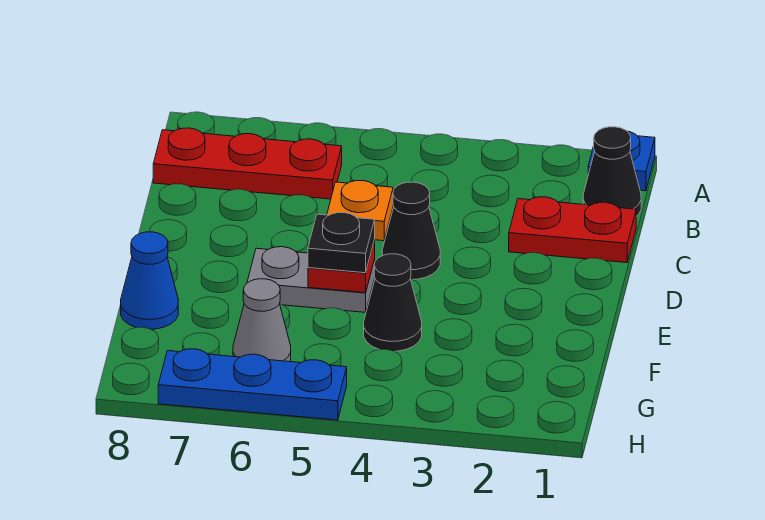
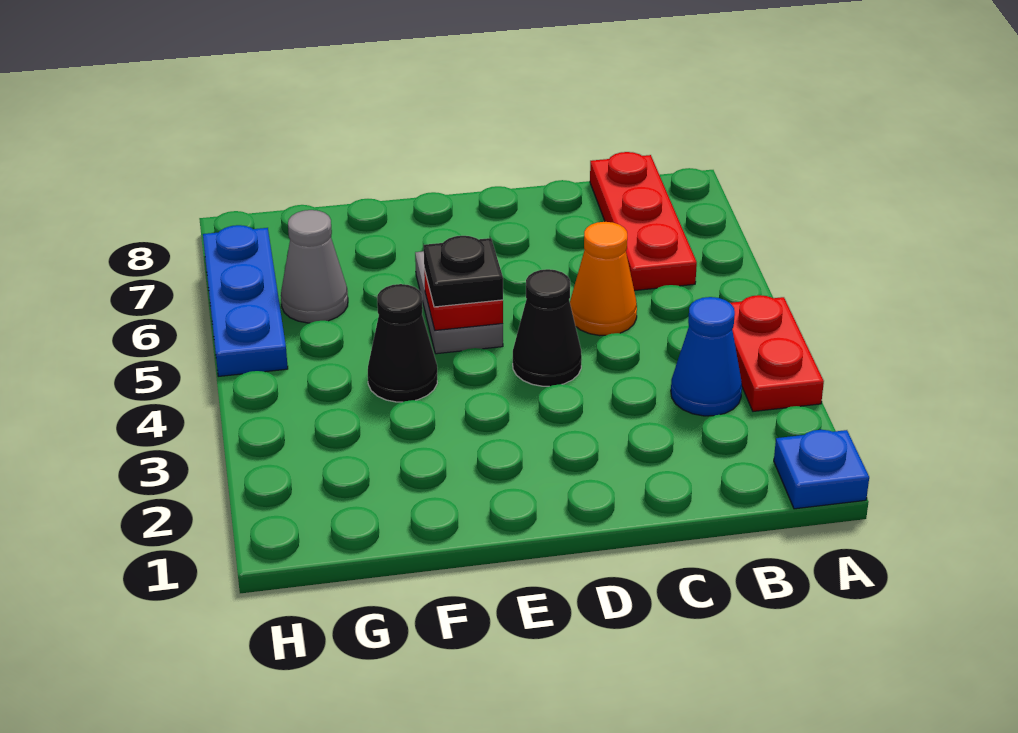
black 1x1 cone [583,127,641,216] -> none
red 1x2 plate [509,197,636,263] -> red 1x2 plate moved to [731,295,824,411]
orange 1x1 plate [327,180,393,241] -> orange 1x1 cone [570,222,637,336]
blue 1x1 cone [121,232,178,329] -> blue 1x1 cone moved to [671,297,742,416]

